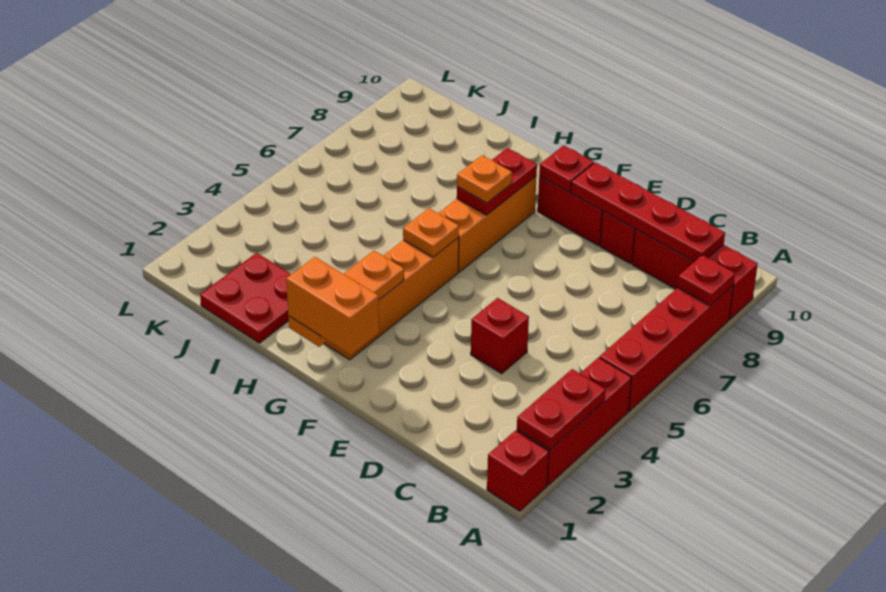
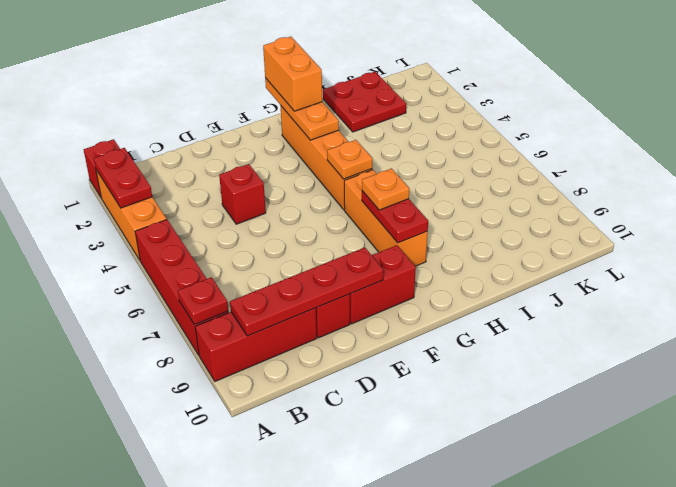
red 1x3 brick [517,357,631,485] -> orange 1x3 brick [96,170,167,260]
orange 1x2 brick [286,257,379,355] -> orange 1x2 brick turned to [263,37,322,111]
red 1x1 plate [539,145,594,192] -> none

